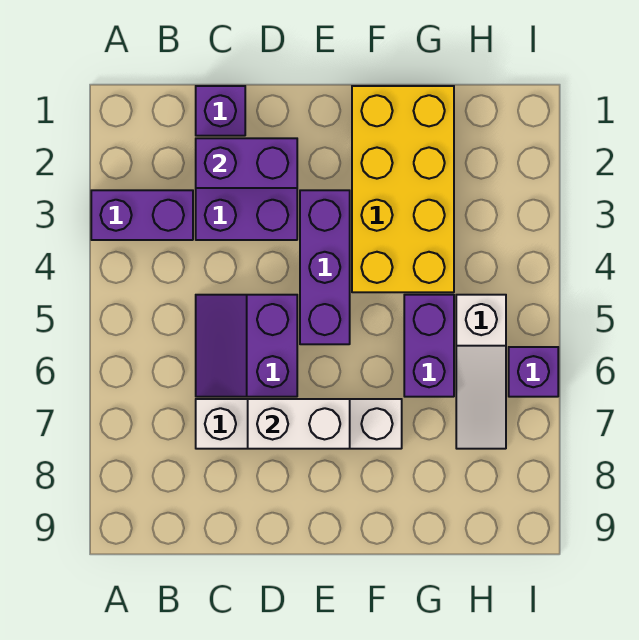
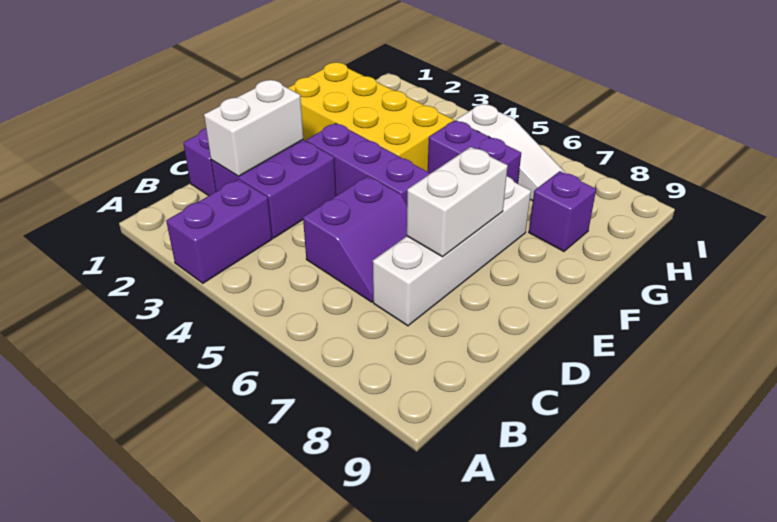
purple 1x2 brick [196,138,297,188] -> white 1x2 brick [204,80,303,176]
purple 2x2 slope [196,295,297,397] -> purple 2x2 slope turned to [303,176,407,302]
purple 1x1 brick [509,347,558,397] -> purple 1x1 brick moved to [529,171,596,251]

